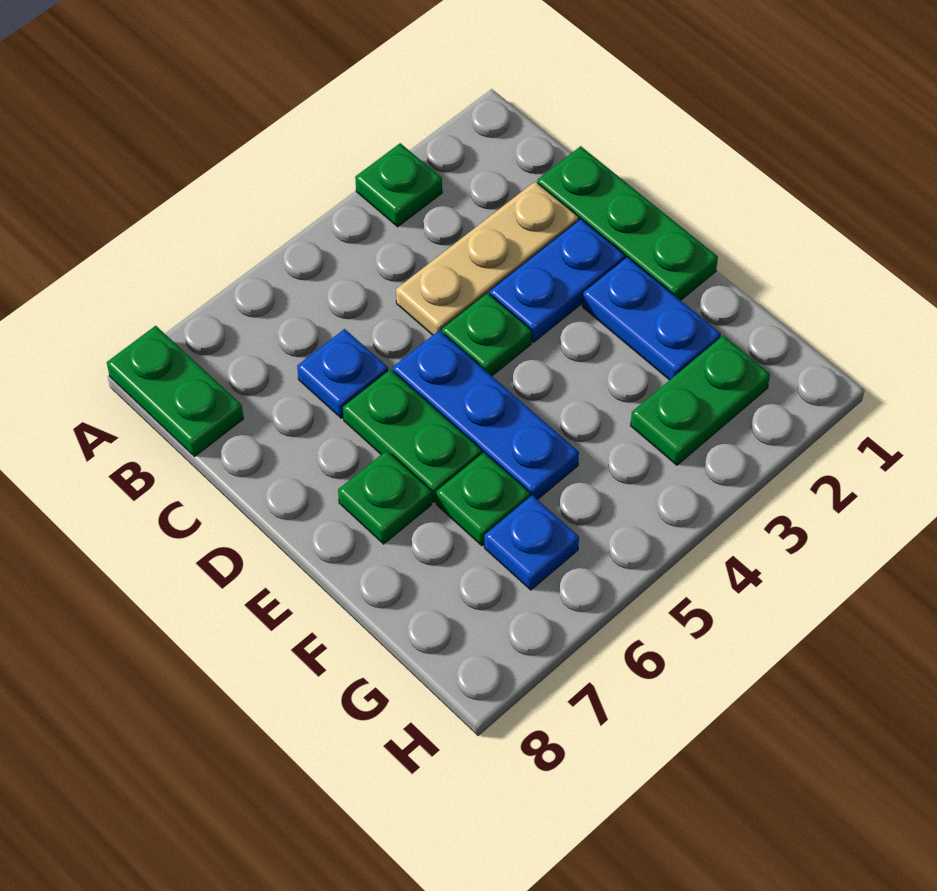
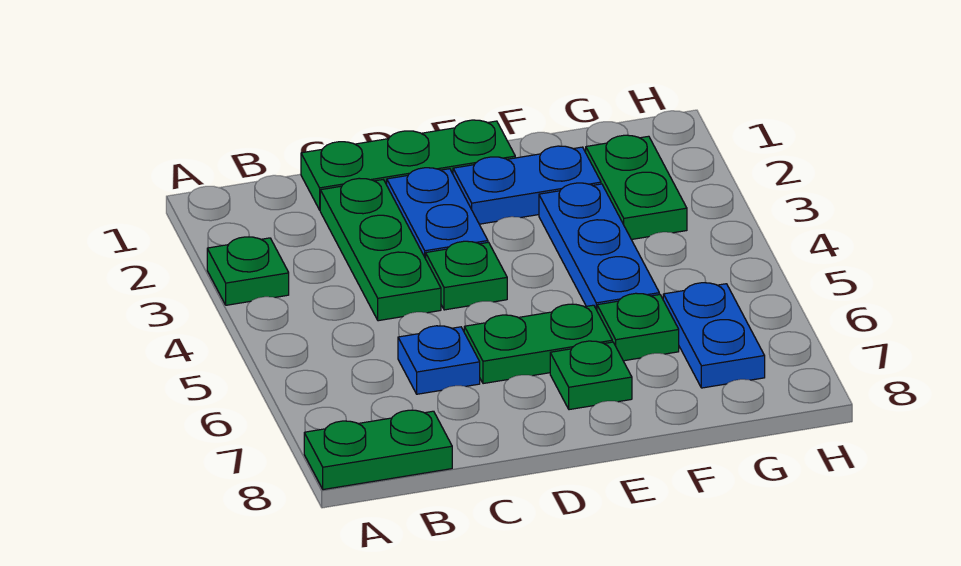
tan 1x3 plate [396,182,579,335] -> green 1x3 plate [320,178,441,321]
blue 1x3 plate [393,331,579,500] -> blue 1x3 plate turned to [539,183,659,310]
blue 1x1 plate [484,495,579,590] -> blue 1x2 plate [663,283,765,388]

